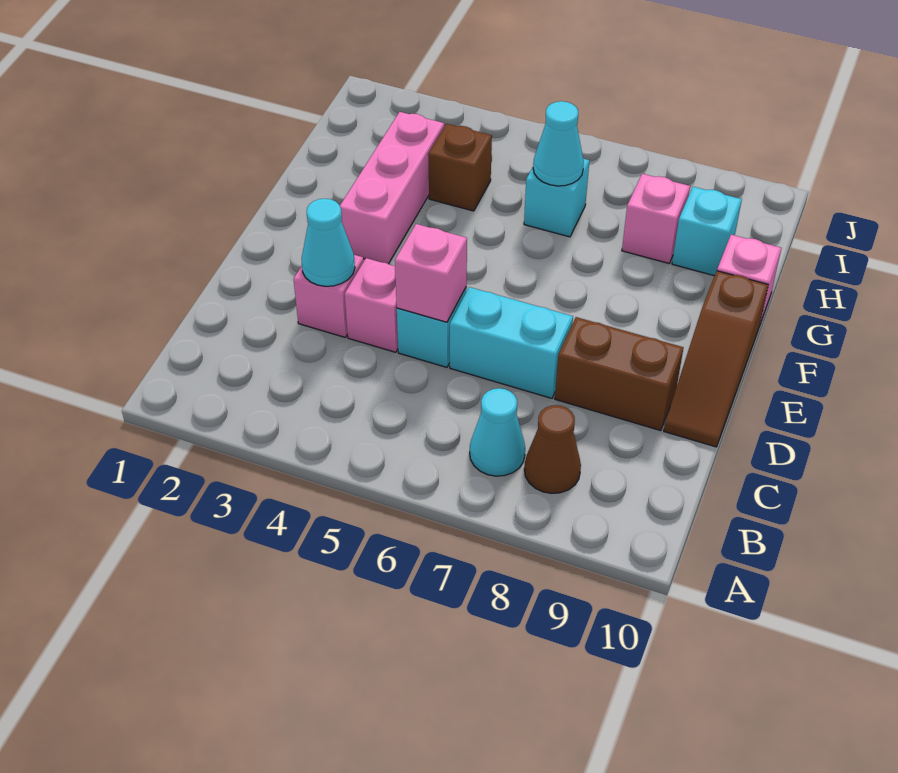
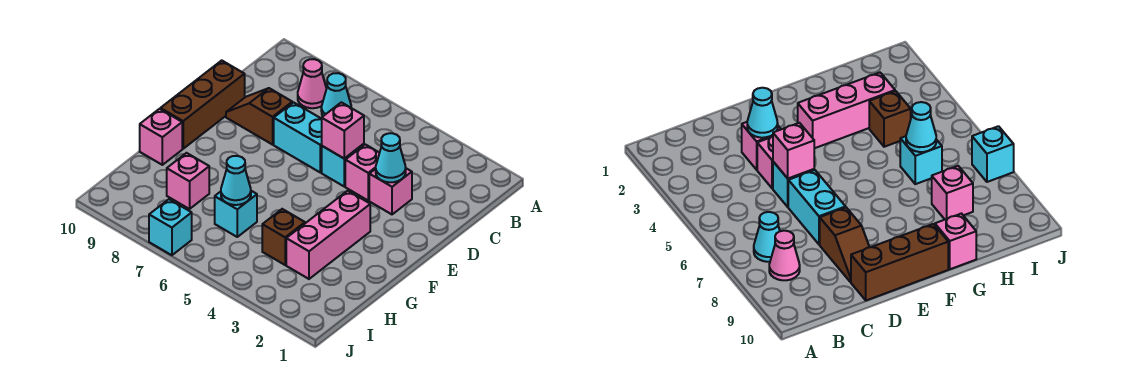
brown 1x1 cone [524,405,581,493] -> pink 1x1 cone [298,59,327,108]
brown 1x2 brick [555,317,684,431] -> brown 1x2 slope [226,88,292,145]
brown 1x3 slope [664,271,768,447] -> brown 1x3 brick [160,60,245,149]
cyan 1x1 brick [672,187,742,276] -> cyan 1x1 brick moved to [149,199,192,255]

